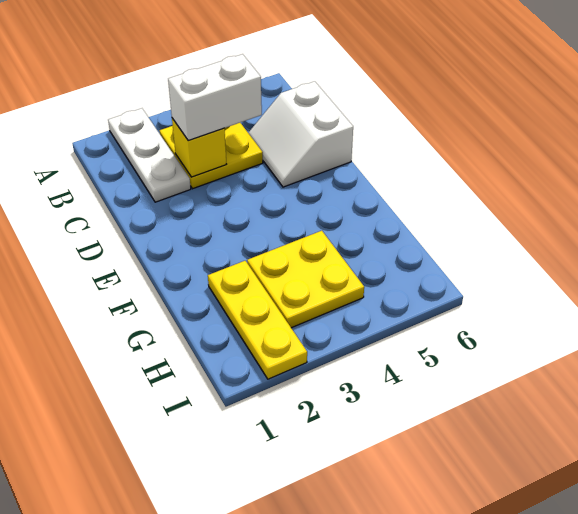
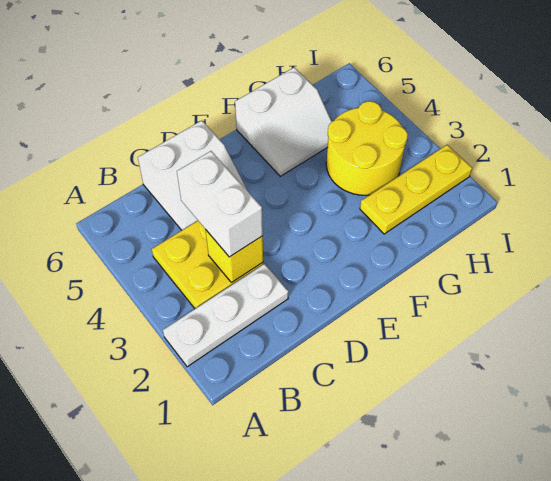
none -> white 2x2 slope [235,67,332,176]
yellow 2x2 plate [247,231,364,328] -> yellow 2x2 round brick [326,101,408,195]

